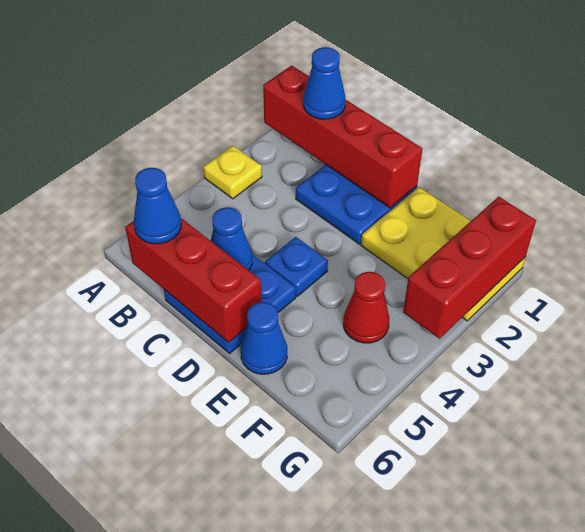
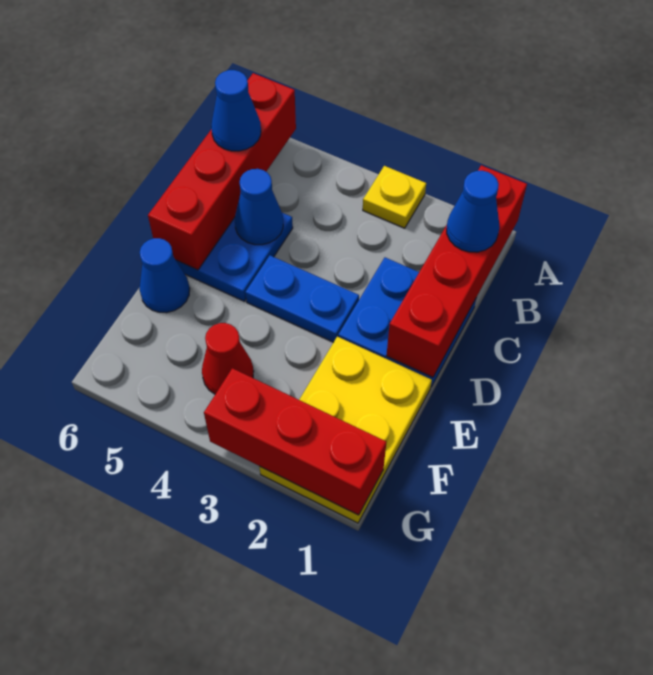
red 1x3 brick [125,218,262,343] -> red 1x4 brick [148,73,296,270]
blue 1x1 plate [265,237,328,296] -> blue 1x2 plate [245,255,359,342]

